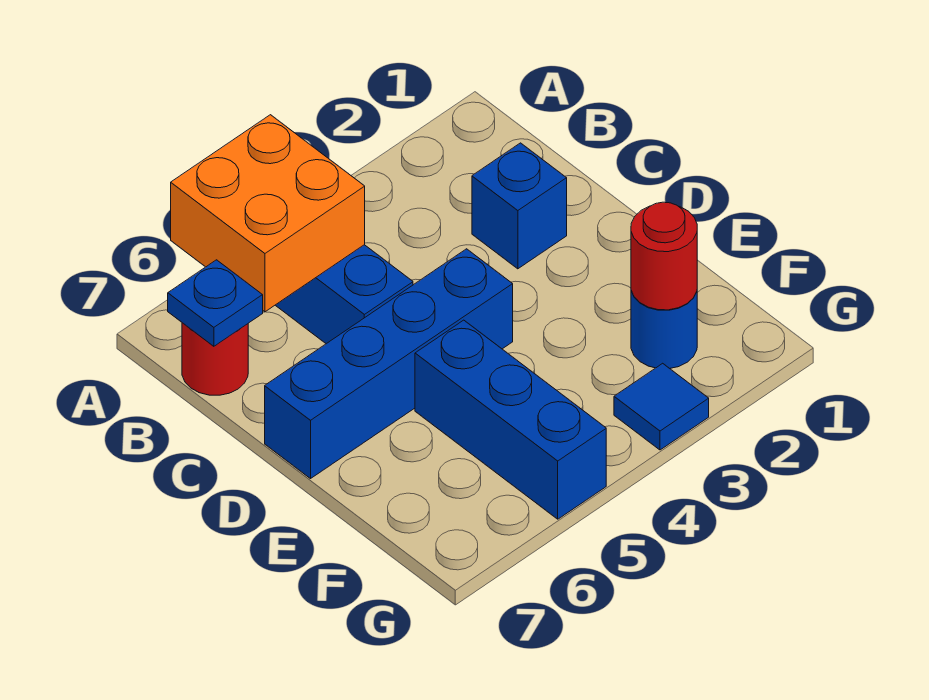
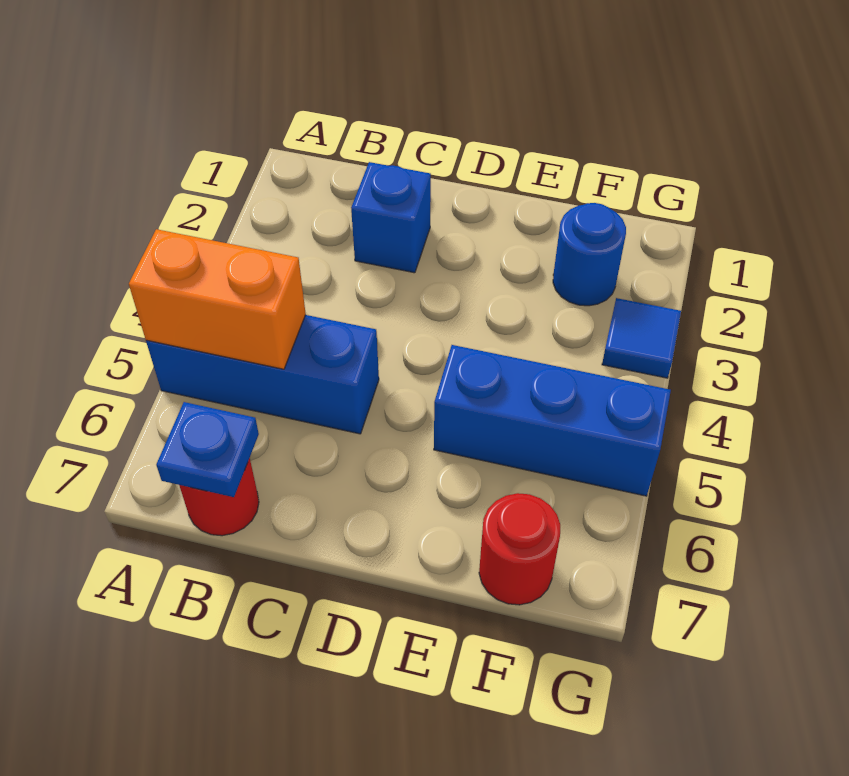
orange 2x2 brick [171,115,365,312] -> orange 1x2 brick [129,229,306,369]
blue 1x4 brick [265,249,513,479] -> none
red 1x1 round brick [631,202,697,310] -> red 1x1 round brick moved to [479,493,560,605]

